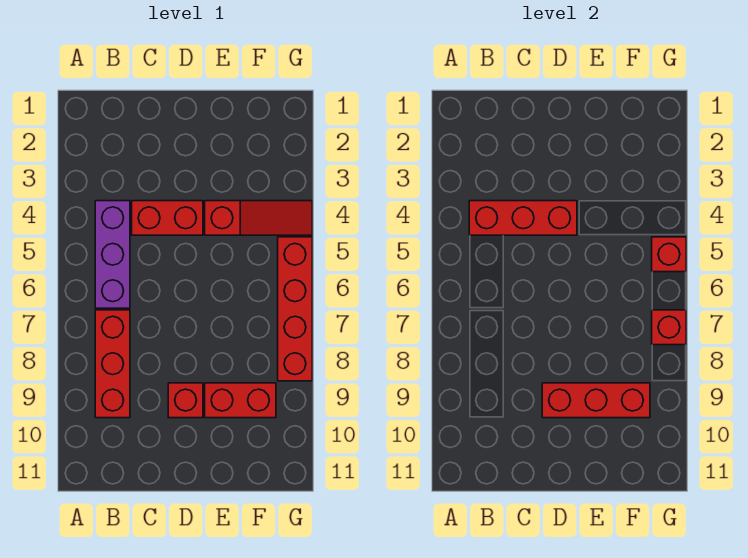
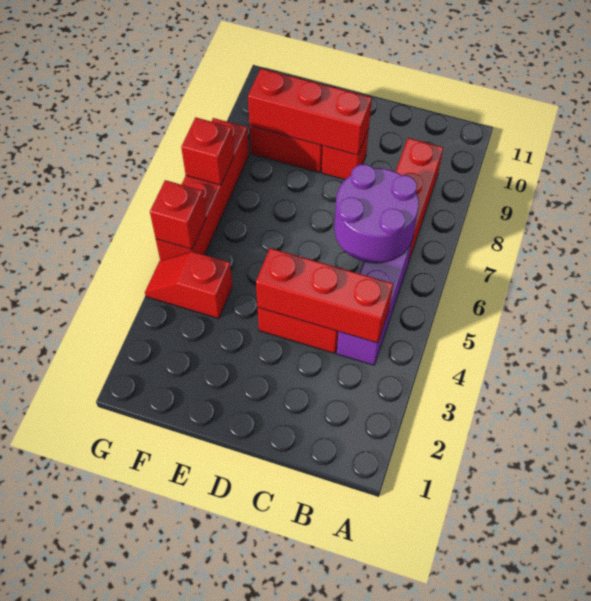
none -> purple 2x2 round brick [334,164,419,263]
red 1x3 slope [205,201,312,235] -> red 1x2 slope [145,252,232,319]

